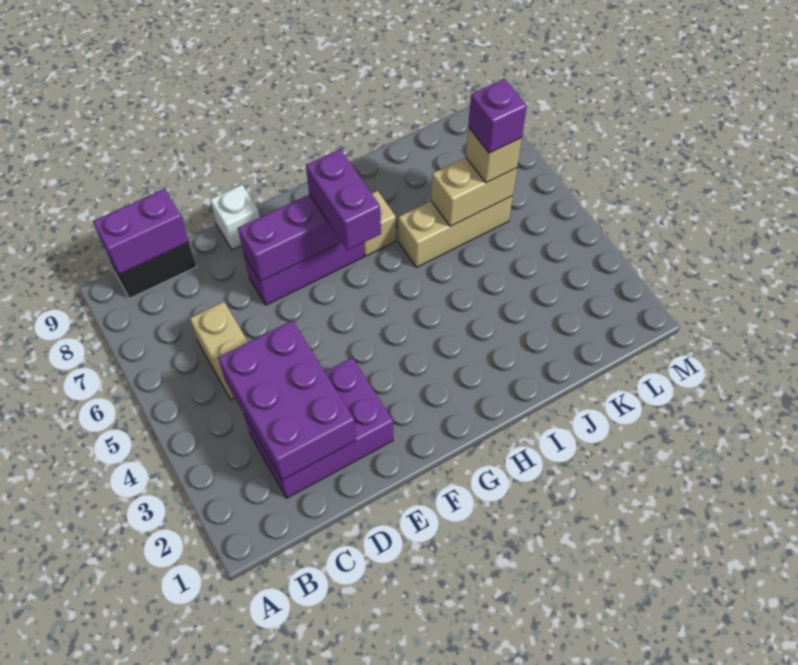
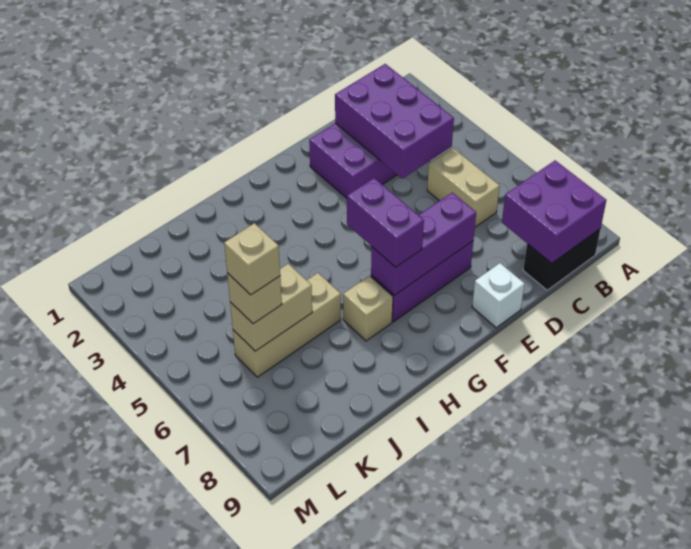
purple 1x2 brick [93,189,189,275] -> purple 2x2 brick [502,160,606,263]
purple 1x1 brick [468,79,527,153] -> tan 1x1 brick [224,223,280,295]

